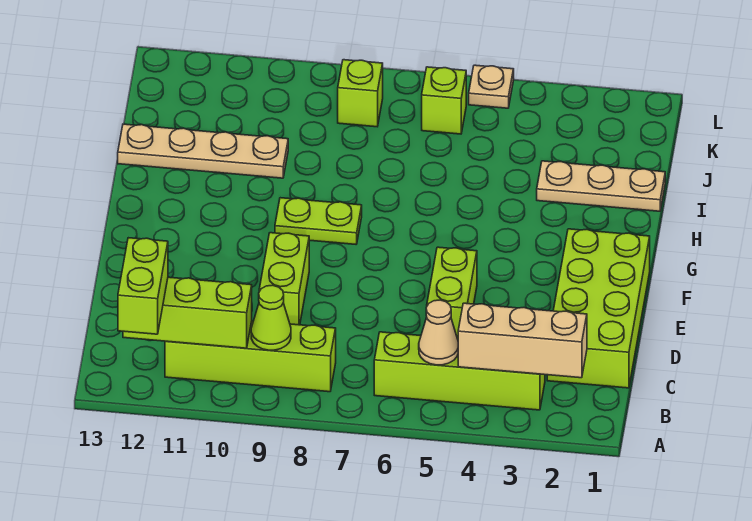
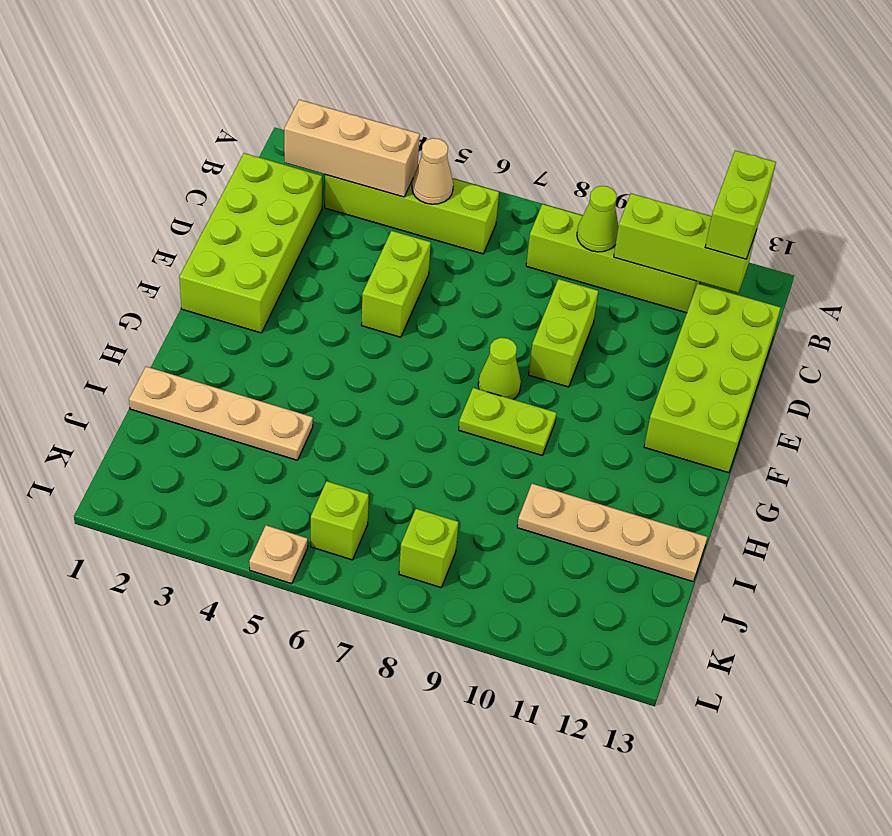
none -> lime 2x4 brick [644,284,781,473]
none -> lime 1x1 cone [478,338,521,399]
tan 1x3 plate [537,161,665,211] -> tan 1x4 plate [129,367,313,460]

